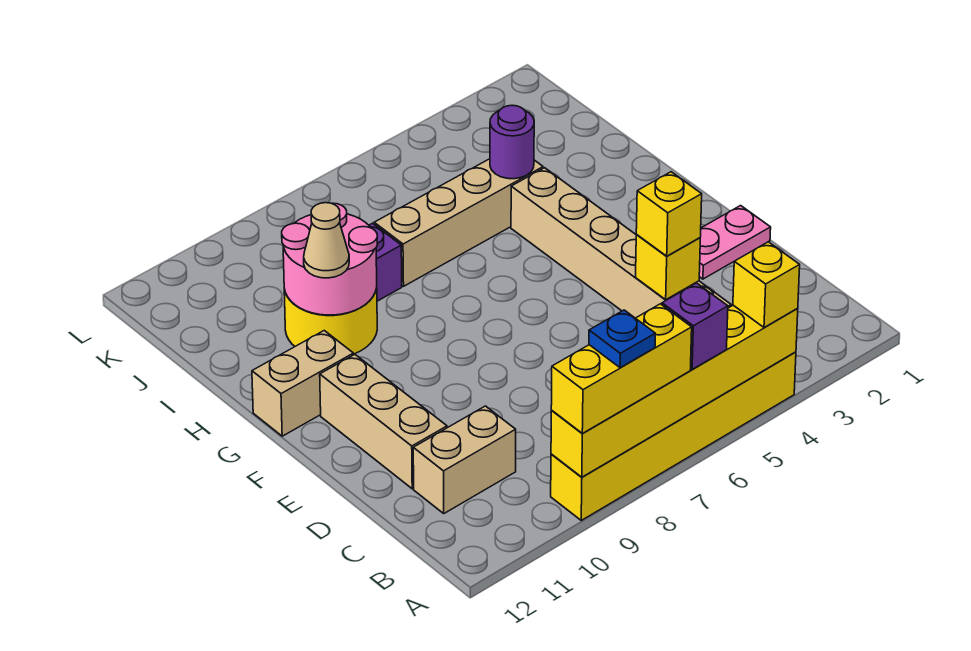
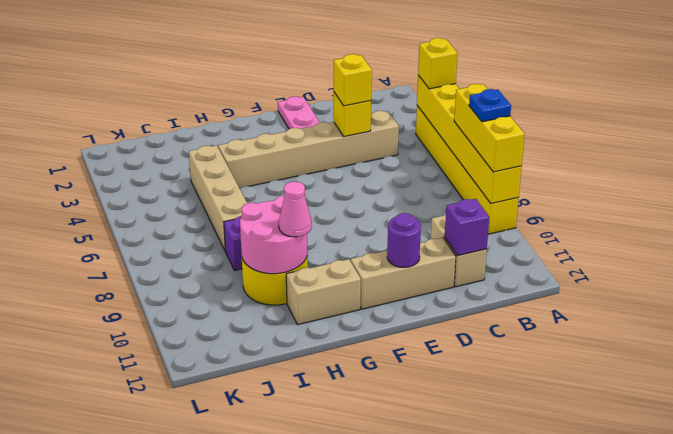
purple 1x1 brick [662,283,728,369] -> purple 1x1 brick moved to [445,199,489,256]
tan 1x2 brick [252,331,353,436] -> tan 1x2 brick turned to [286,259,361,325]
tan 1x1 cone [304,203,349,278] -> pink 1x1 cone [279,182,312,237]
purple 1x1 round brick [490,105,534,179] -> purple 1x1 round brick moved to [387,213,421,267]

